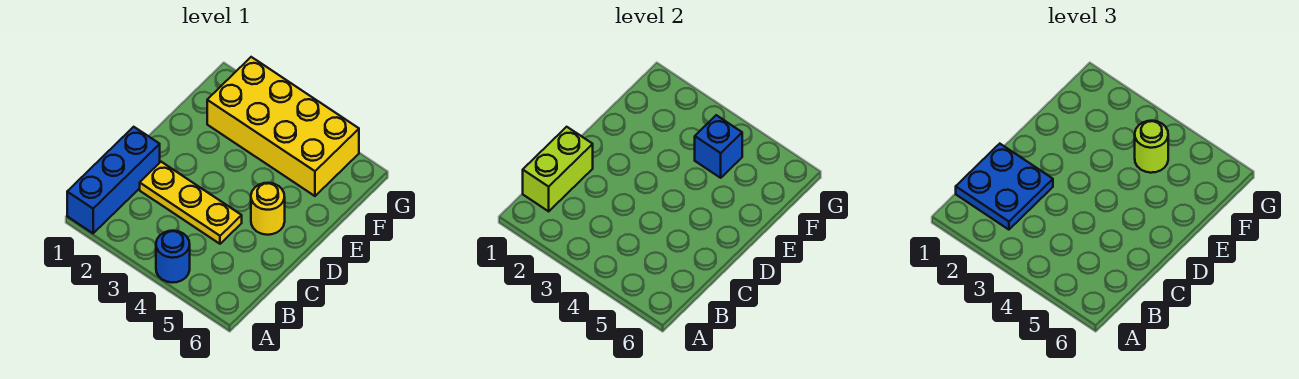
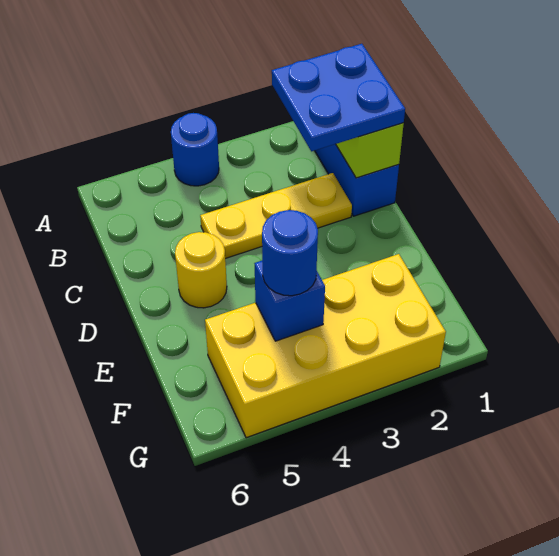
lime 1x1 round brick [1135,121,1168,173] -> blue 1x1 round brick [262,210,318,296]

